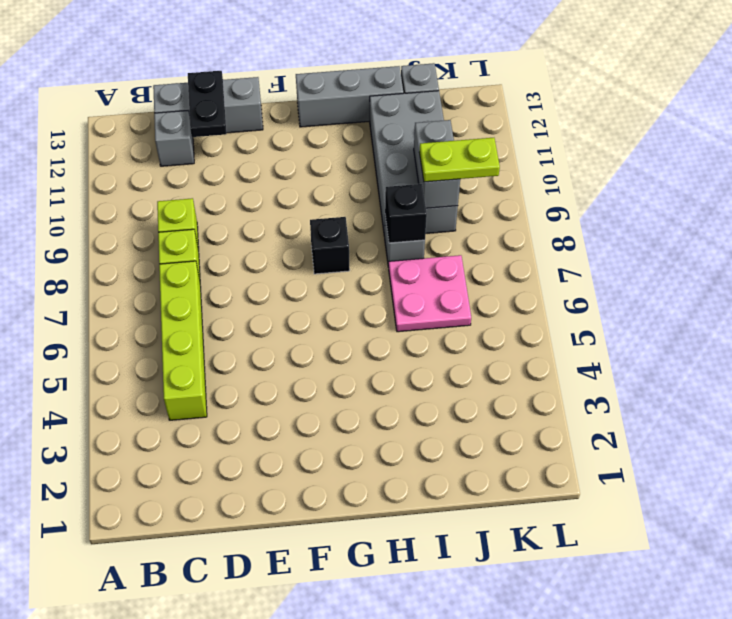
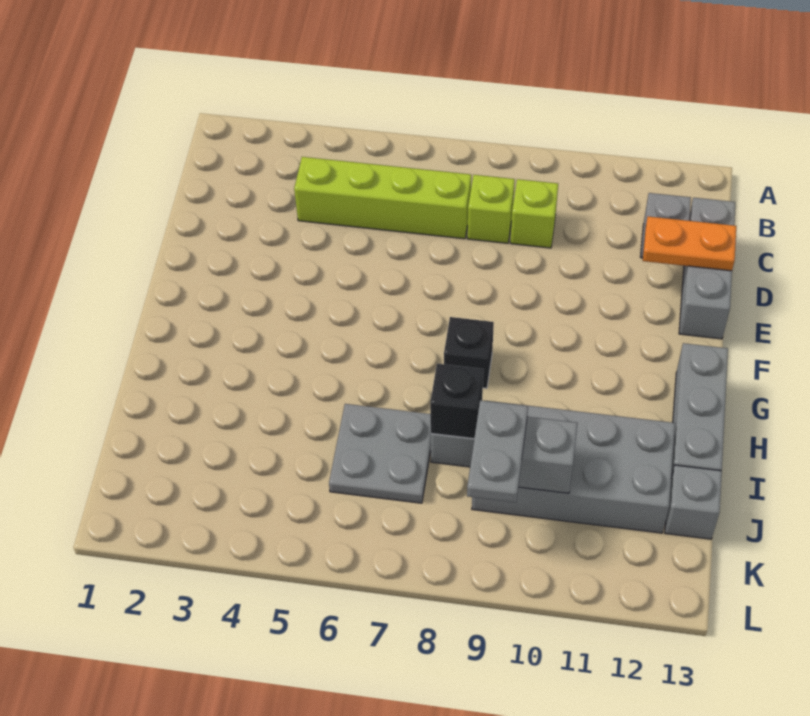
black 1x2 plate [188,71,226,137] -> orange 1x2 plate [643,216,736,271]
pink 2x2 plate [389,255,471,332] -> grey 2x2 plate [329,404,431,503]
lime 1x2 plate [419,138,500,182] -> grey 1x2 plate [467,400,528,502]

